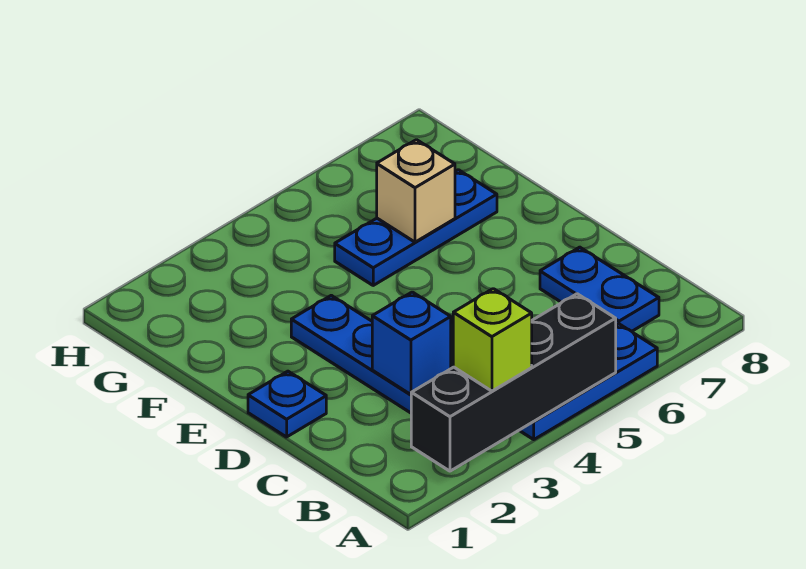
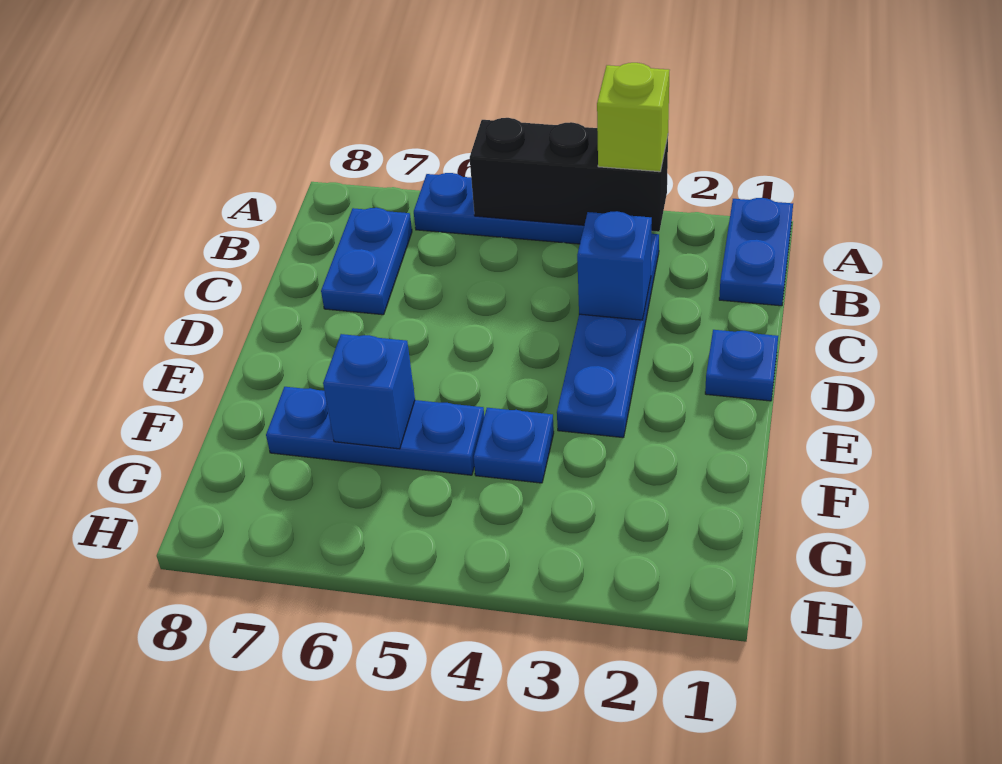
none -> blue 1x2 plate [719,198,793,306]
black 1x4 brick [411,294,616,471] -> black 1x3 brick [470,118,668,232]
none -> blue 1x1 plate [474,408,554,483]
tan 1x1 brick [377,140,455,242] -> blue 1x1 brick [323,334,415,449]

